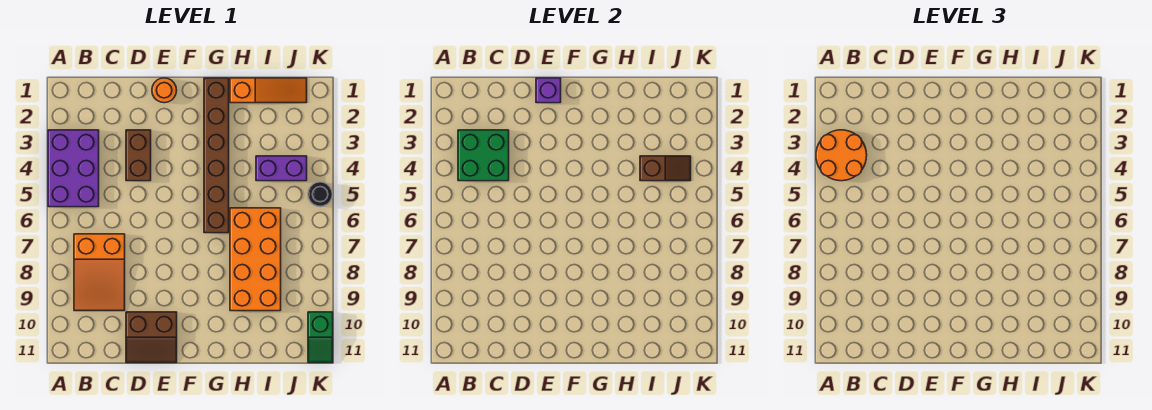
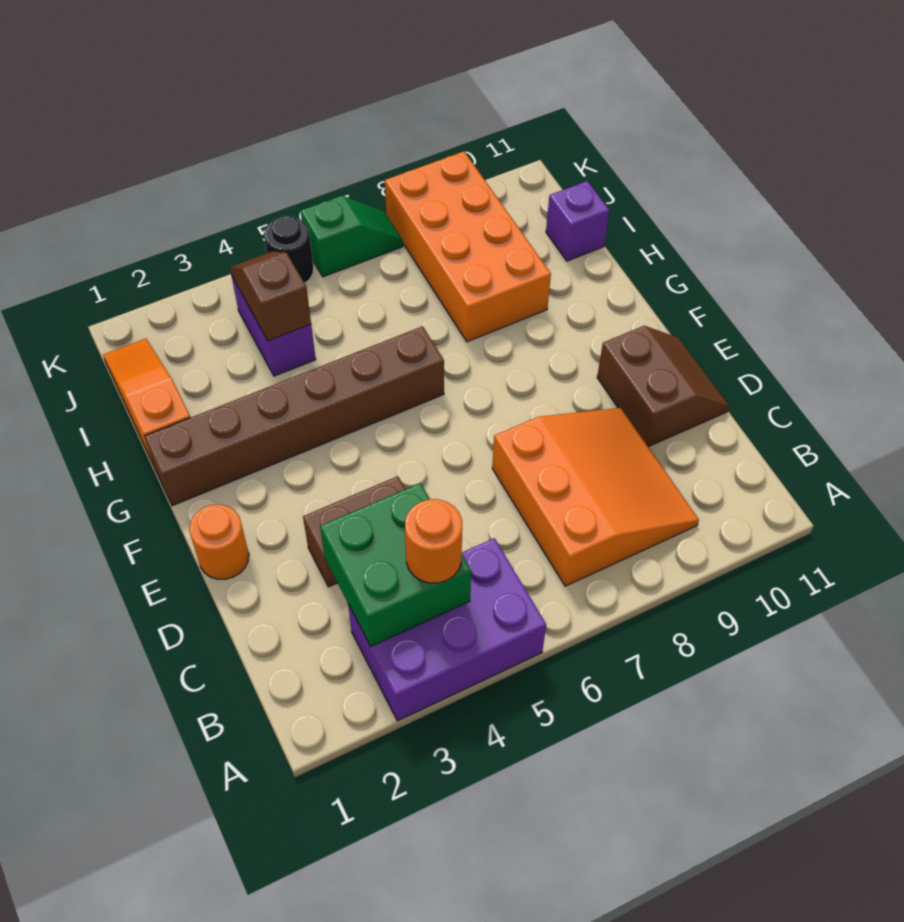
orange 2x2 round brick [816,130,867,181] -> orange 1x1 round brick [405,499,462,583]
orange 2x3 slope [74,234,125,311] -> orange 3x3 slope [492,408,699,586]
purple 1x1 brick [536,78,561,103] -> purple 1x1 brick moved to [546,181,609,261]
orange 2x4 brick [230,208,281,311] -> orange 2x4 brick turned to [385,151,551,342]
green 1x2 slope [308,312,333,363] -> green 1x2 slope moved to [301,196,403,277]

